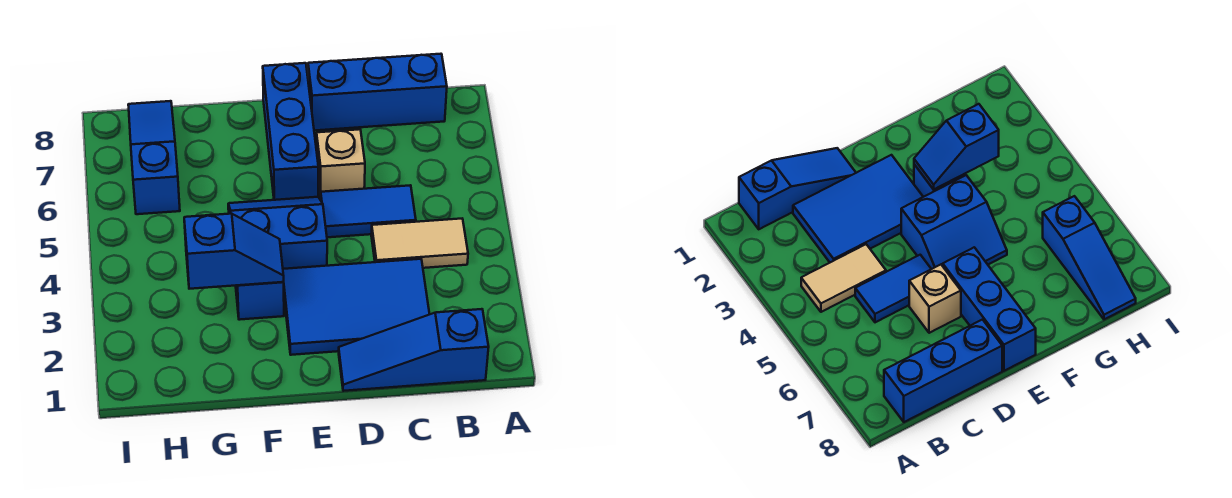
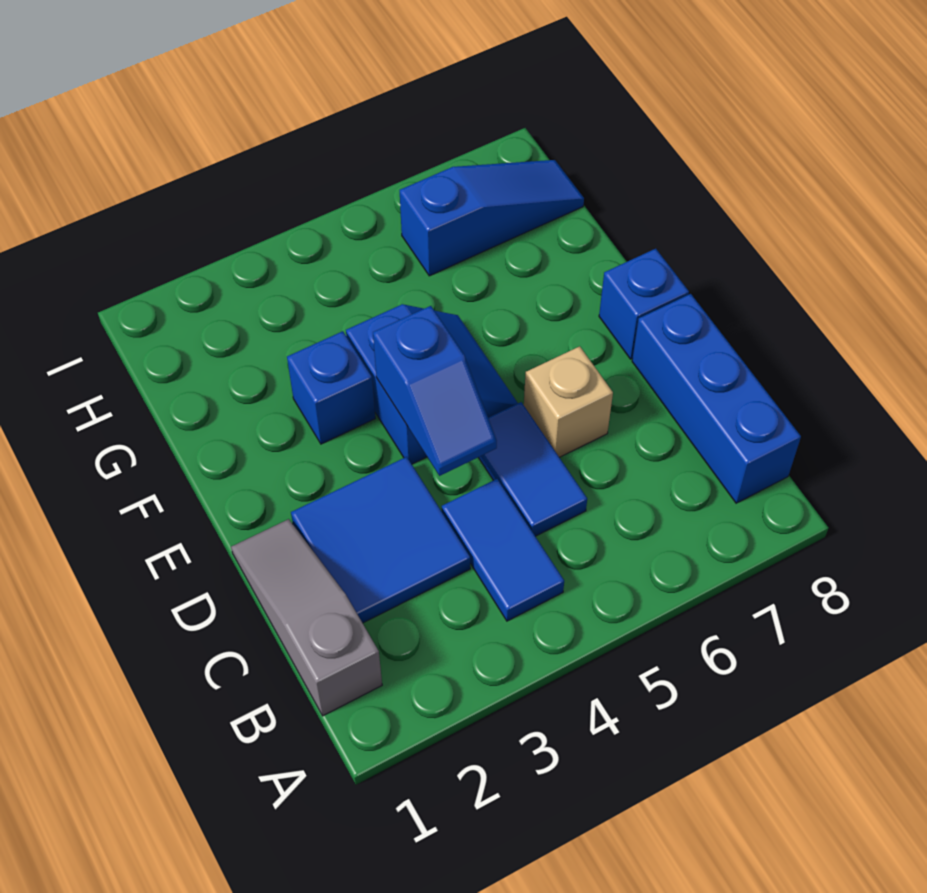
blue 1x3 slope [339,309,489,391] -> grey 1x3 slope [231,519,382,716]
tan 1x2 tile [371,219,468,268] -> blue 1x2 tile [442,479,564,621]
blue 2x3 tile [283,259,430,355] -> blue 2x2 tile [291,457,470,623]
blue 1x3 brick [263,63,318,200] -> blue 1x1 brick [599,249,689,359]
blue 1x2 slope [184,214,284,289] -> blue 1x2 slope moved to [373,306,497,476]

